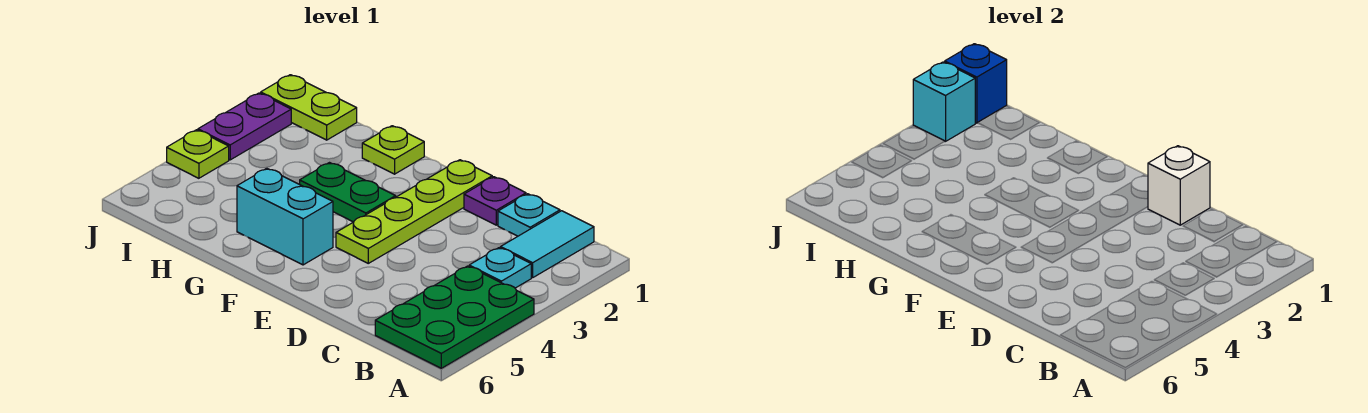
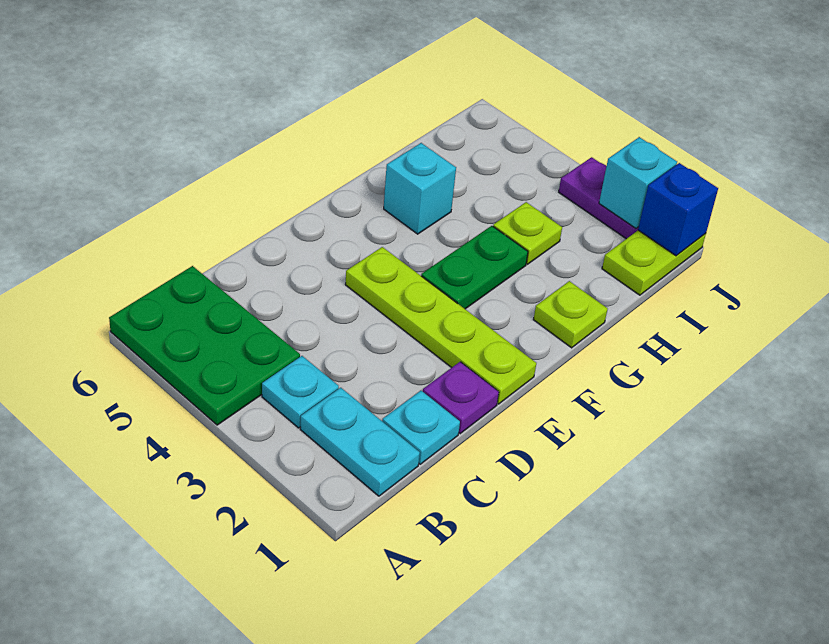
cyan 1x2 tile [500,211,594,278] -> cyan 1x2 plate [300,388,420,496]
white 1x1 brick [1148,146,1210,225] -> none
cyan 1x2 brick [237,168,333,265] -> cyan 1x1 brick [384,143,456,234]
lime 1x1 plate [167,130,229,178] -> lime 1x1 plate moved to [493,202,562,264]

